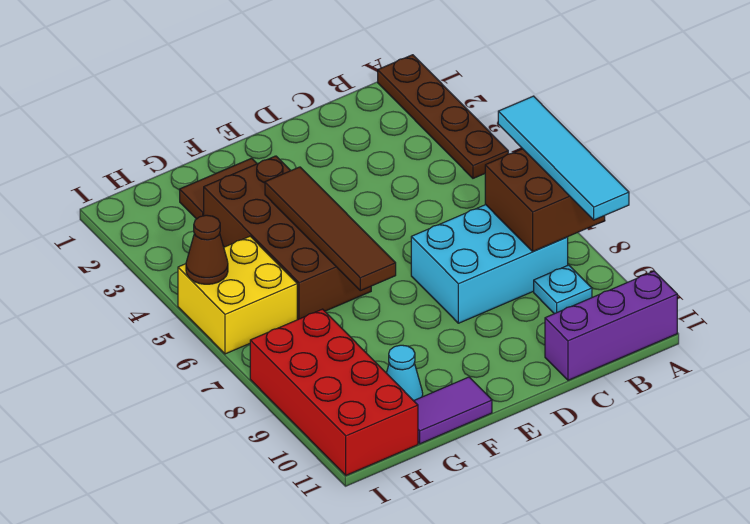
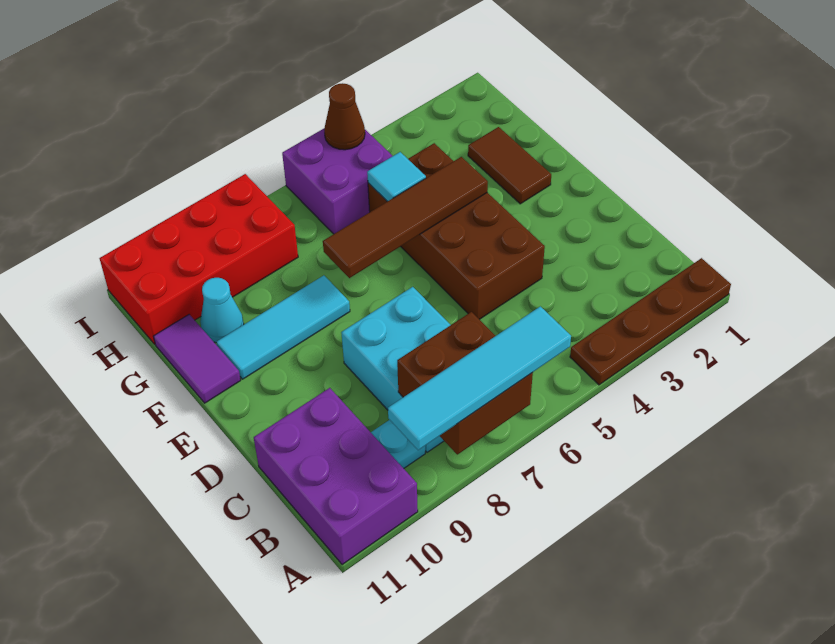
purple 1x3 brick [545,271,677,380] -> purple 2x3 brick [254,388,418,565]
brown 2x4 brick [204,156,371,320] -> brown 2x4 brick turned to [368,143,545,319]
none -> cyan 1x3 tile [216,275,350,379]
none -> cyan 1x1 tile [367,152,426,202]
yellow 2x2 brick [178,236,297,354] -> purple 2x2 brick [282,129,392,234]

